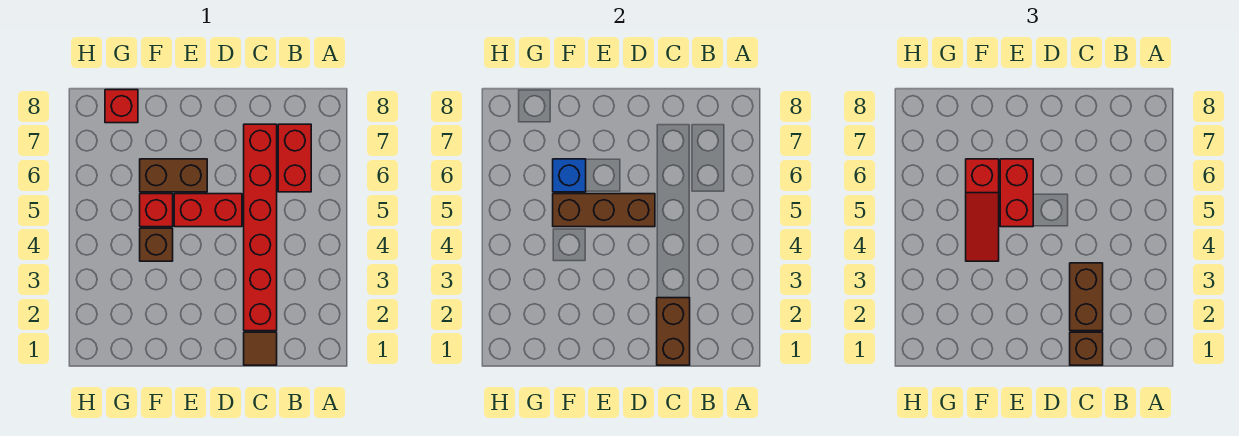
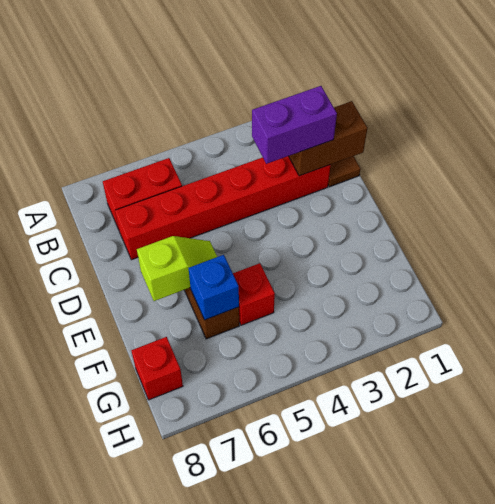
brown 1x1 brick [1070,332,1103,365] -> none
brown 1x2 brick [1070,263,1103,331] -> purple 1x2 brick [252,86,337,164]
red 1x2 brick [174,194,242,227] -> none
brown 1x3 brick [553,194,655,227] -> none
red 1x2 brick [1000,159,1033,227] -> none
none -> lime 1x2 slope [137,236,217,301]
brown 1x1 brick [140,228,173,261] -> none
red 1x3 slope [966,159,999,261] -> none

